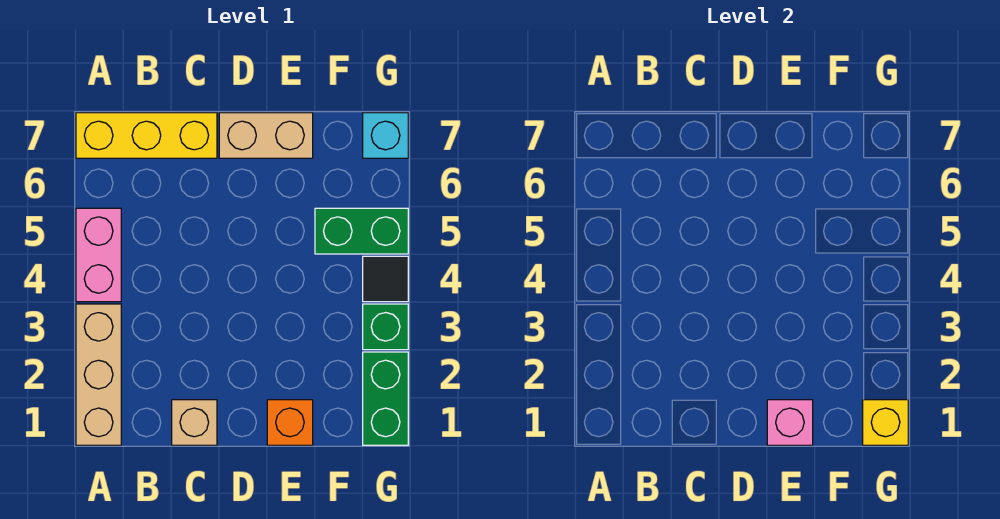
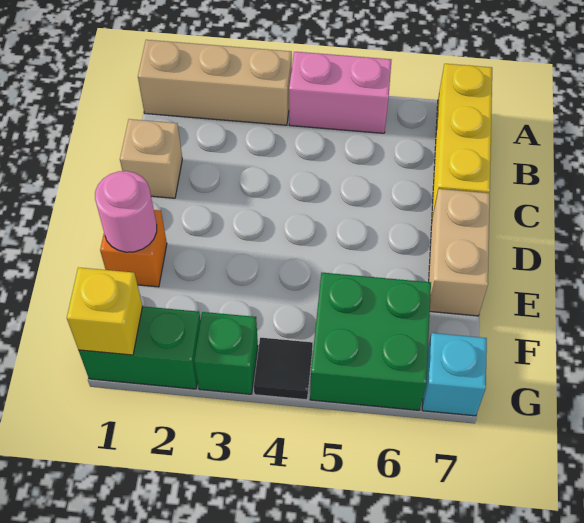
pink 1x1 brick [767,400,813,445] -> pink 1x1 round brick [95,171,157,252]
green 1x2 brick [315,208,408,254] -> green 2x2 brick [310,273,431,410]

